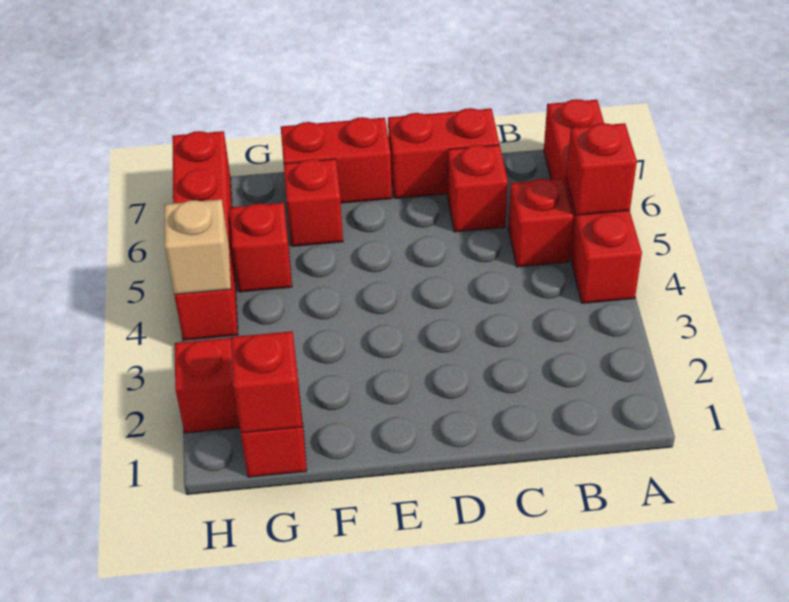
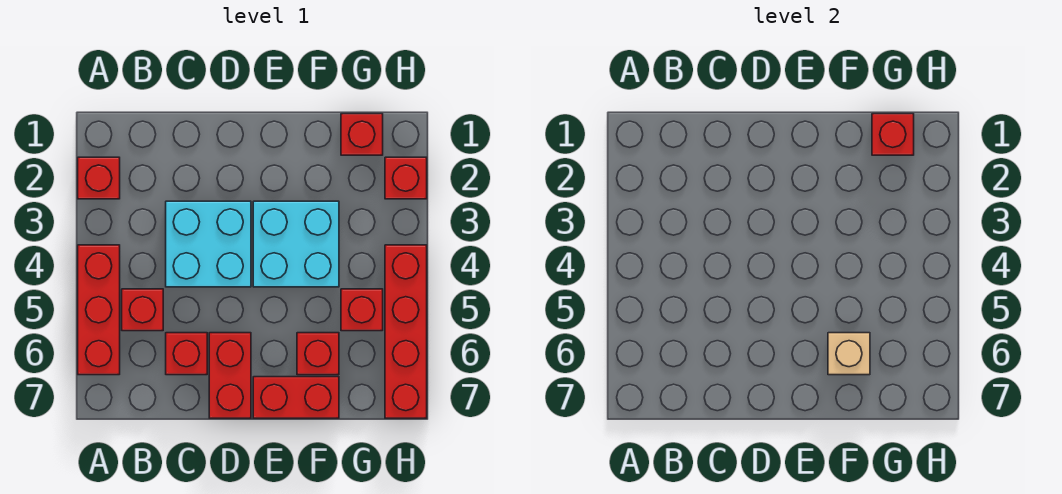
red 1x4 brick [544,99,642,303] -> red 1x3 brick [78,245,120,375]
red 1x1 brick [566,123,637,215] -> red 1x1 brick moved to [78,157,120,199]
none -> cyan 2x2 brick [166,201,251,287]
red 1x2 brick [388,108,499,198] -> red 1x2 brick turned to [209,333,251,418]
none -> cyan 2x2 brick [253,201,339,287]
tan 1x1 brick [164,199,231,294] -> tan 1x1 brick moved to [828,333,870,375]

